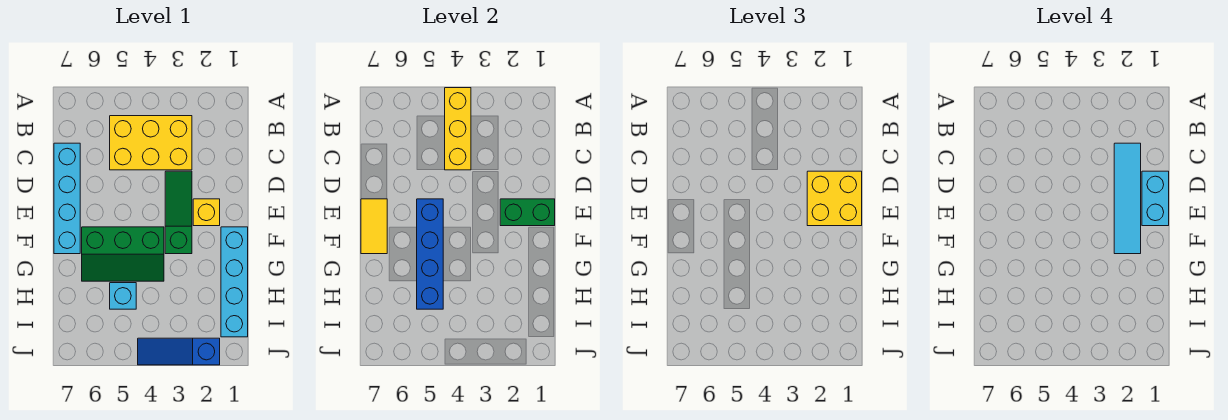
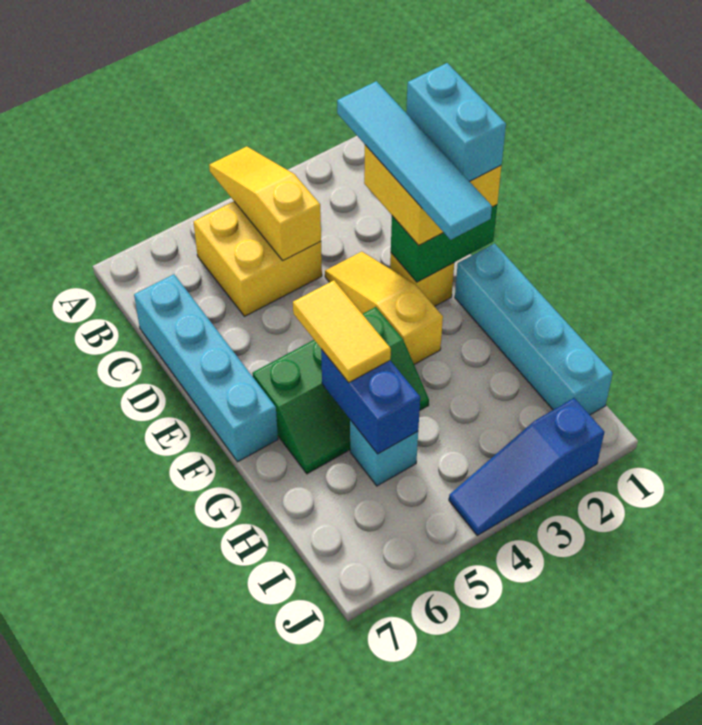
yellow 1x3 brick [445,88,471,170] -> yellow 1x3 slope [209,146,321,261]
yellow 2x3 brick [110,116,192,170] -> yellow 2x2 brick [194,201,322,316]
green 1x3 slope [165,171,192,254] -> yellow 1x3 slope [325,252,443,364]
blue 1x4 brick [417,199,443,309] -> blue 1x2 brick [321,349,420,454]
yellow 1x2 tile [361,199,387,254] -> yellow 1x2 tile moved to [293,280,391,383]

